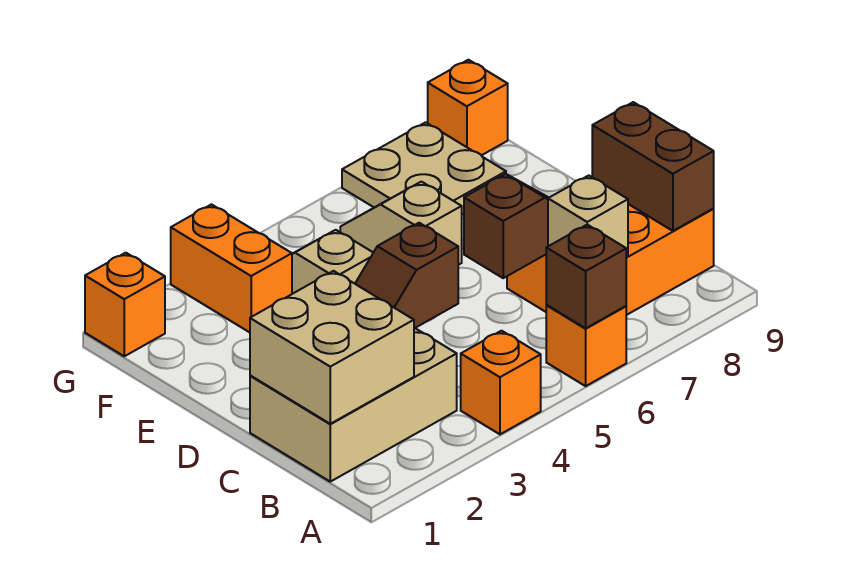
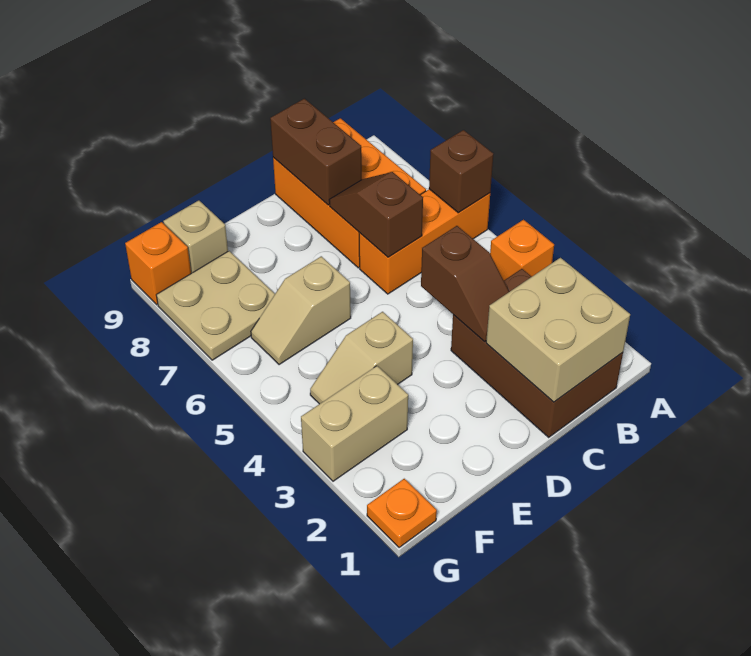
orange 1x1 brick [546,305,626,386] -> orange 1x3 brick [359,189,490,294]
tan 2x3 brick [250,328,457,482] -> brown 2x3 brick [451,269,623,437]
tan 1x1 brick [548,176,628,257] -> tan 1x1 brick moved to [163,200,228,273]
brown 1x2 brick [592,102,714,231] -> brown 1x2 brick turned to [270,99,362,205]
orange 1x2 brick [171,204,292,332] -> tan 1x2 brick [301,366,408,481]
orange 1x1 brick [85,253,165,356] -> orange 1x1 plate [367,479,437,548]

